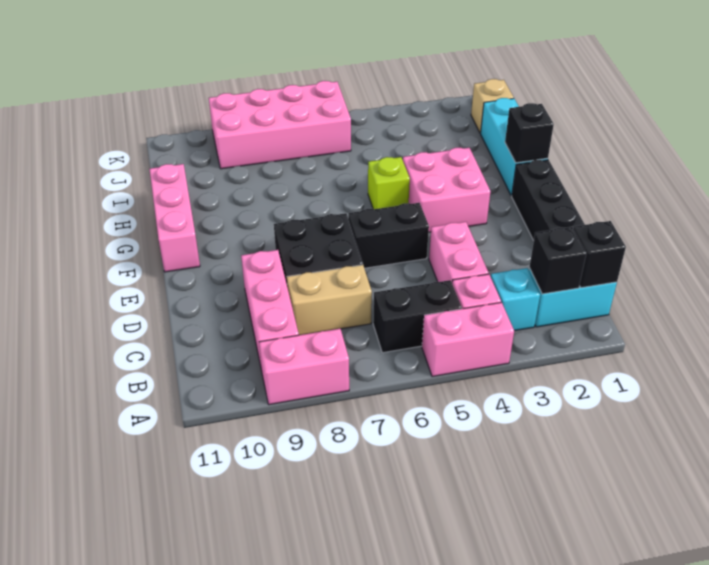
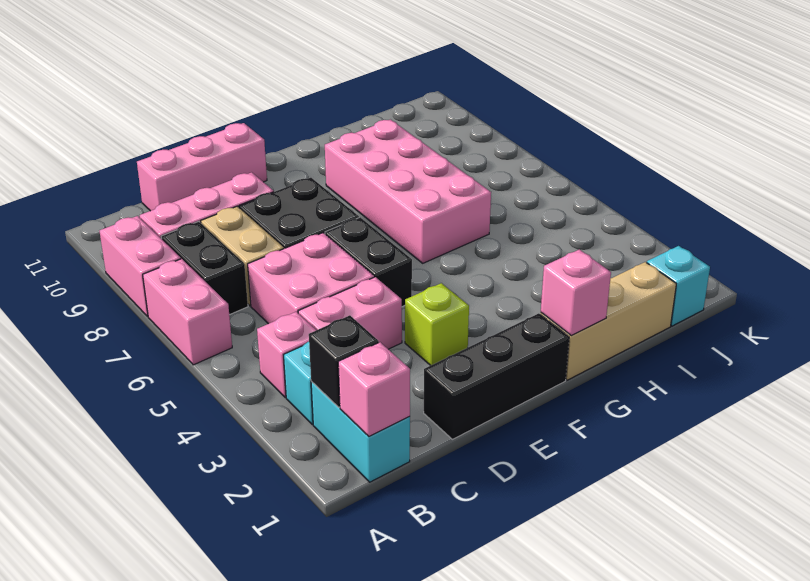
pink 1x2 brick [422,302,514,377] -> pink 1x2 brick moved to [143,259,232,365]
black 1x1 brick [574,221,626,288] -> pink 1x1 brick [338,342,410,436]
black 1x2 brick [373,280,462,353] -> black 1x2 brick moved to [161,221,248,315]
pink 2x2 brick [403,148,491,232] -> pink 2x2 brick moved to [248,233,374,324]
pink 1x3 brick [150,164,200,272] -> pink 1x3 brick moved to [137,123,267,211]
cyan 1x3 brick [481,98,548,196] -> tan 1x3 brick [540,262,676,380]
black 1x1 brick [505,103,554,163] -> pink 1x1 brick [541,249,611,336]
lime 1x1 brick [368,157,410,209] -> lime 1x1 brick moved to [405,283,469,366]
tan 1x1 brick [471,79,514,133] -> cyan 1x1 brick [647,246,710,326]
pink 2x4 brick [209,81,351,169] -> pink 2x4 brick moved to [325,120,491,263]

